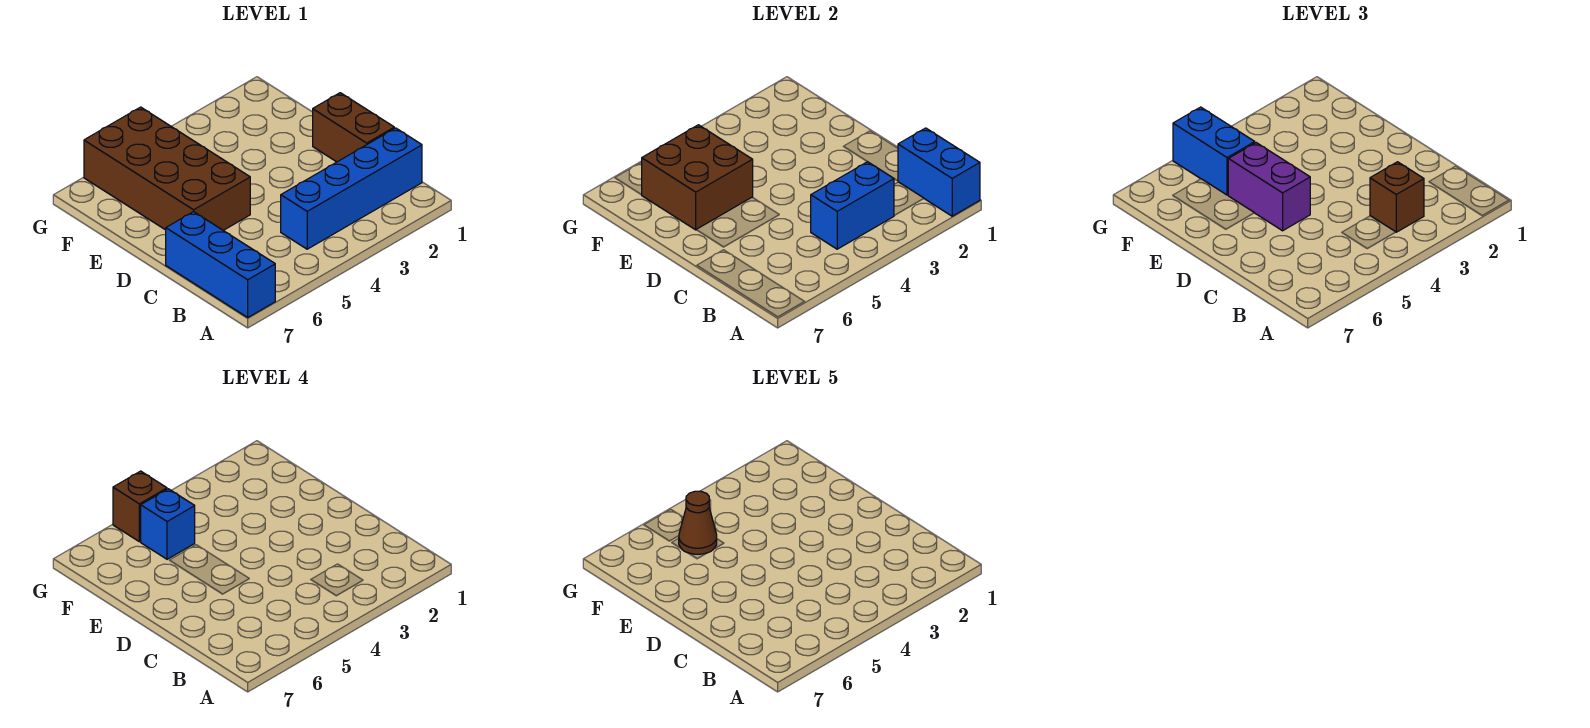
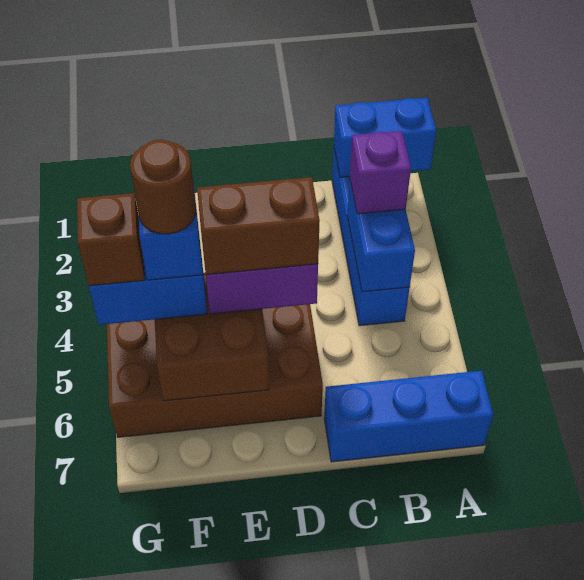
brown 1x1 brick [1370,162,1424,232] -> purple 1x1 brick [350,131,411,214]
brown 1x2 brick [313,93,394,162] -> brown 1x2 brick moved to [197,177,320,275]
brown 1x1 cone [679,491,717,554] -> brown 1x1 round brick [130,140,196,234]

